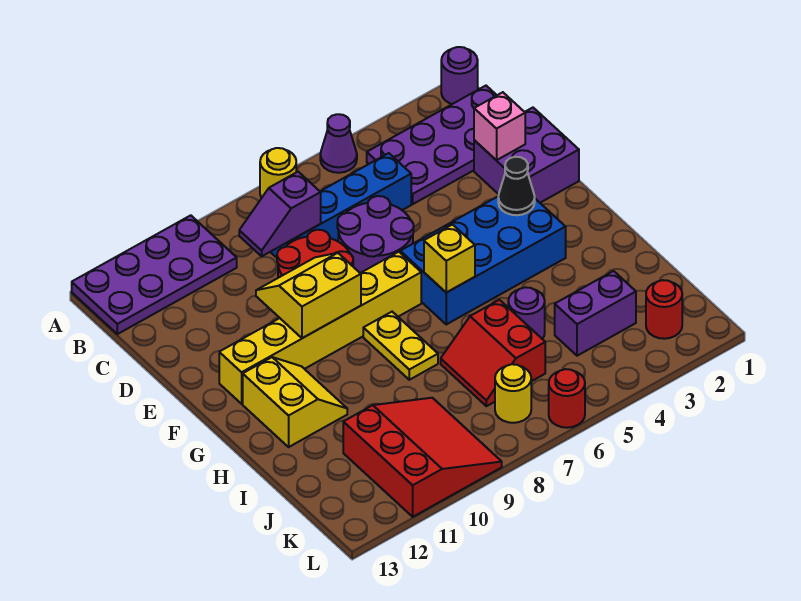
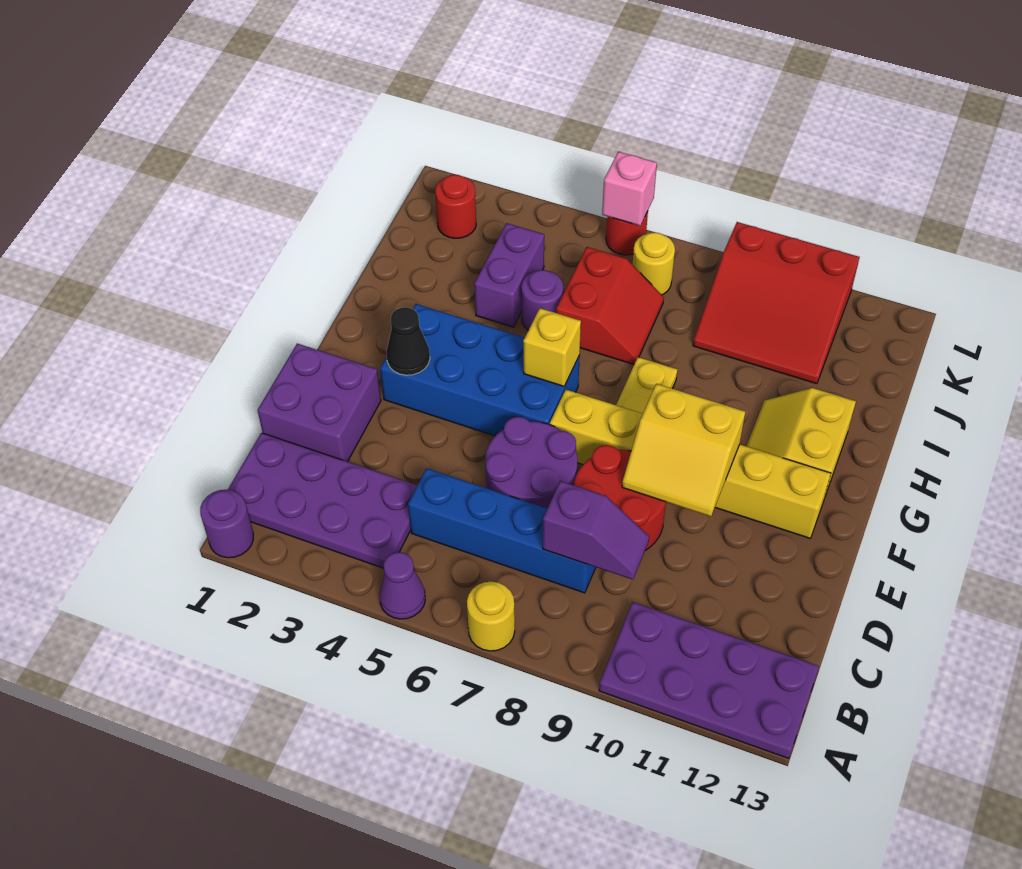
pink 1x1 brick [474,92,525,160] -> pink 1x1 brick moved to [602,152,657,226]
purple 1x2 brick [555,271,636,356] -> purple 1x2 brick turned to [474,223,544,327]
red 3x3 slope [343,398,502,517] -> red 3x3 slope turned to [693,222,860,384]

